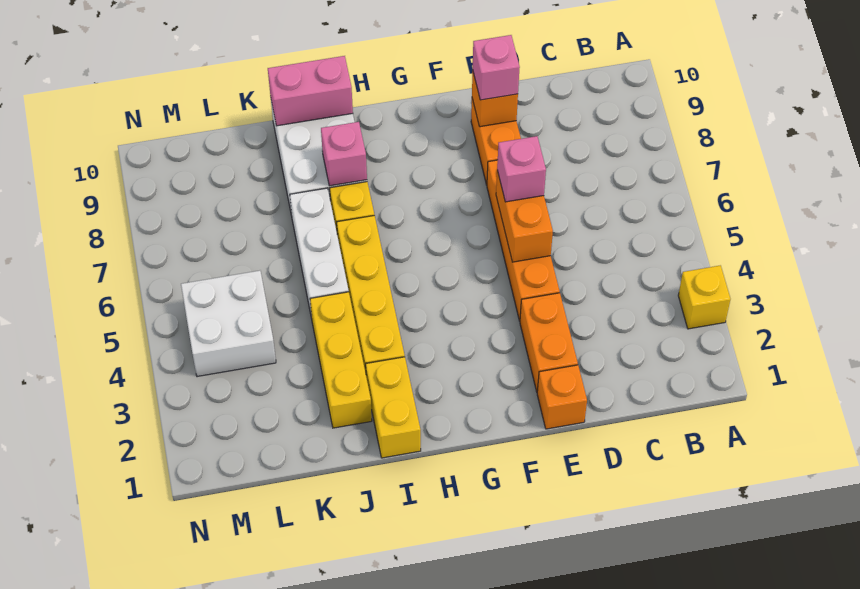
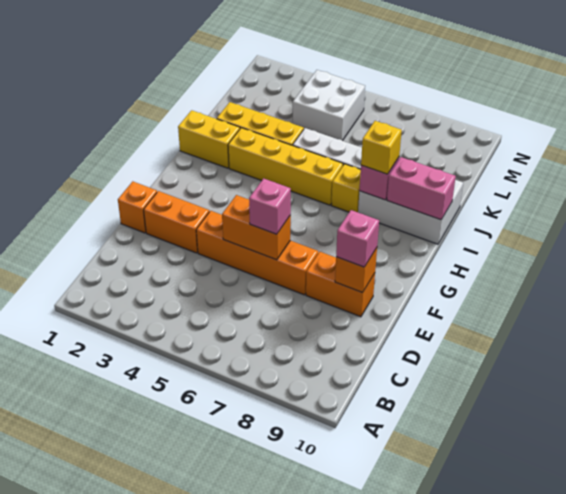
yellow 1x1 brick [678,265,730,329] -> yellow 1x1 brick moved to [361,121,402,174]
pink 1x2 brick [268,56,353,126] -> pink 1x2 brick turned to [387,157,456,220]

